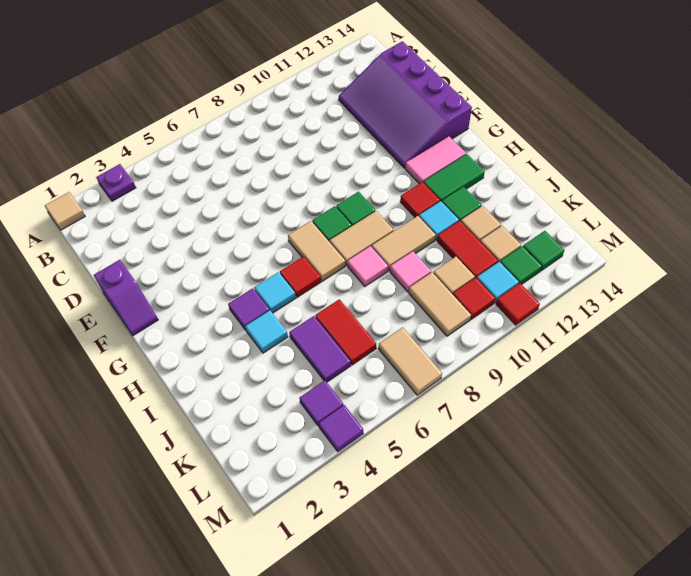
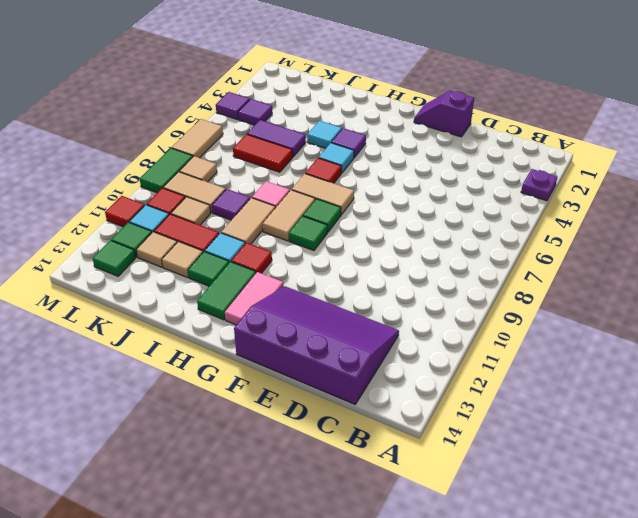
tan 1x1 tile [45,192,85,230] -> tan 1x1 tile moved to [179,156,217,182]
pink 1x1 tile [390,251,431,292] -> purple 1x1 tile [212,189,250,220]
tan 1x2 tile [378,327,442,395] -> tan 1x2 tile turned to [172,119,223,158]
none -> green 1x2 tile [140,148,193,193]

